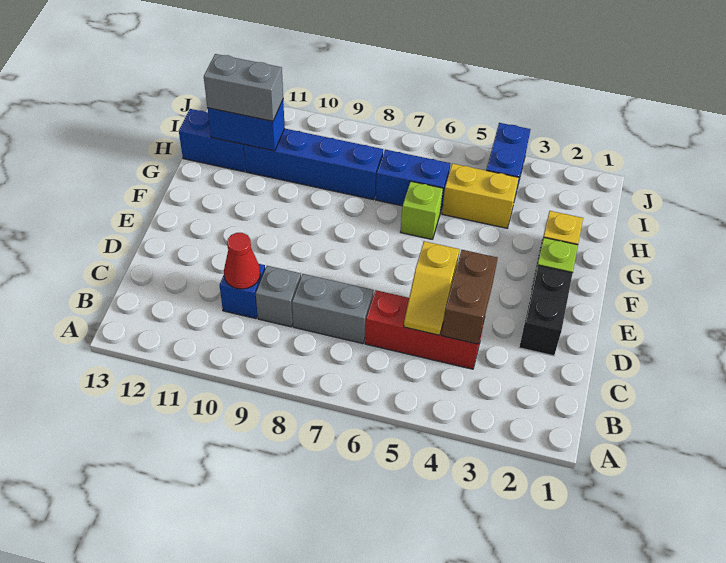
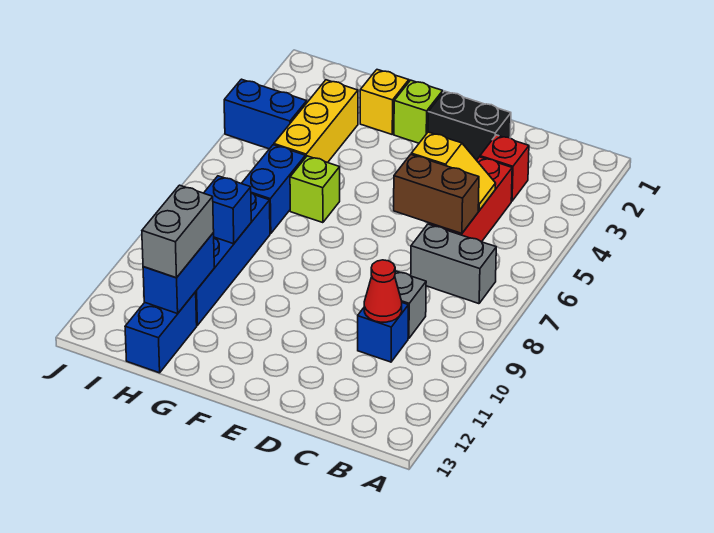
none -> red 1x1 brick [480,135,529,201]
brown 1x2 brick [442,250,498,344] -> brown 1x2 brick moved to [394,155,479,233]
grey 1x2 brick [292,274,374,344] -> grey 1x2 brick turned to [411,224,496,304]
yellow 1x2 brick [442,164,519,228] -> yellow 1x3 brick [274,80,358,163]
none -> blue 1x1 brick [204,176,251,244]

